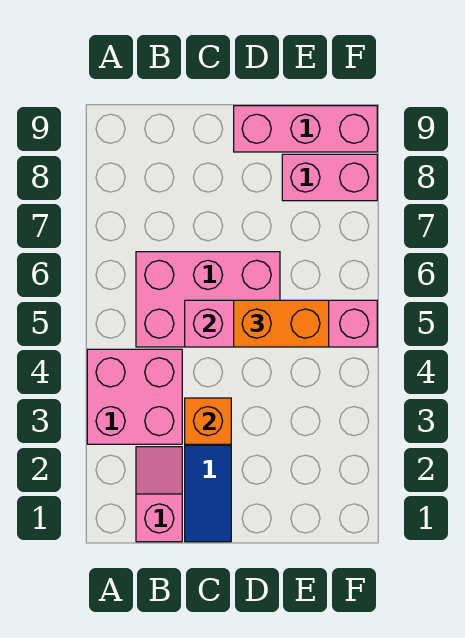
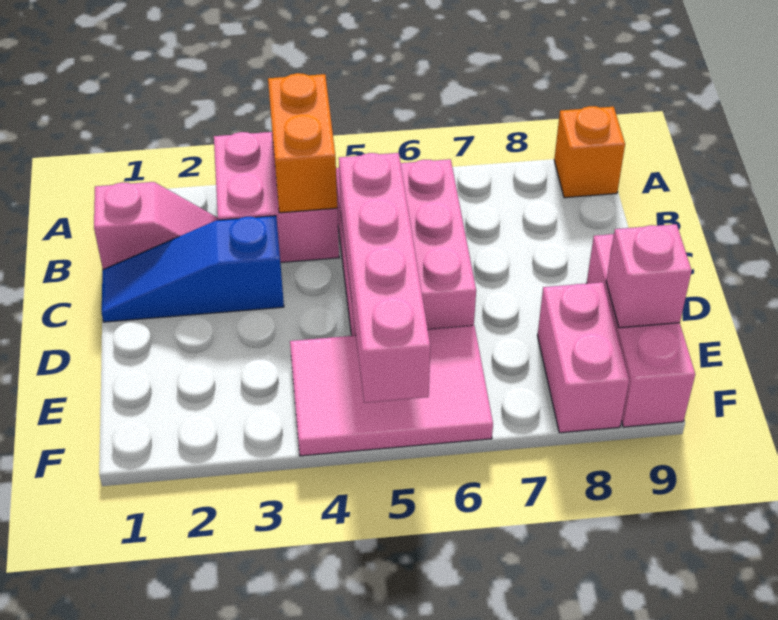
orange 1x1 brick [185,398,231,444] -> orange 1x1 brick moved to [554,106,625,198]
orange 1x2 brick [234,300,329,347] -> orange 1x2 brick moved to [268,73,337,213]
none -> pink 2x3 tile [290,326,493,456]
none -> pink 1x1 brick [606,224,692,328]

